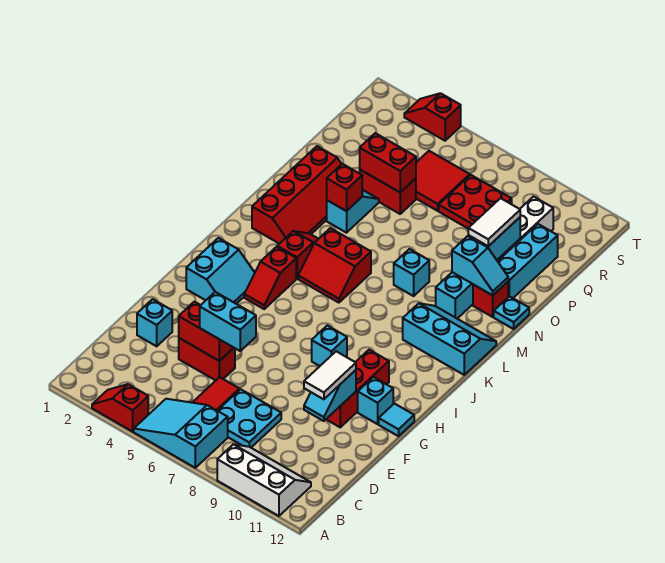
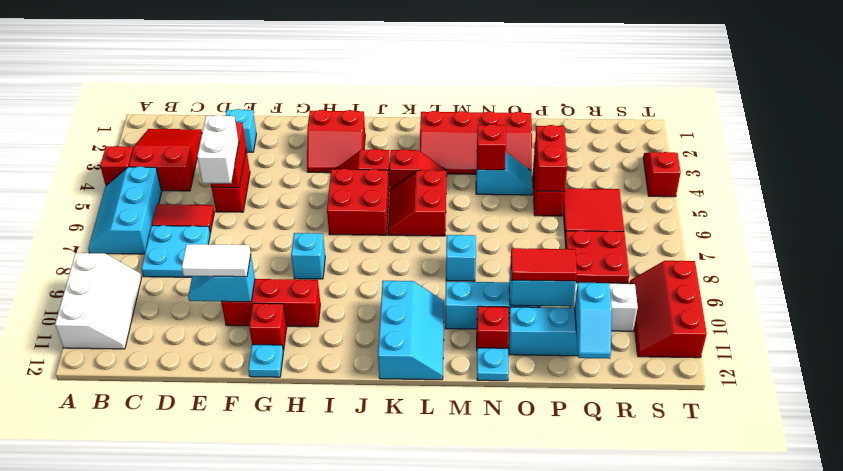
cyan 2x3 slope [134,399,228,468] -> cyan 2x3 slope turned to [88,166,162,254]
none -> red 2x3 slope [129,129,202,191]
cyan 1x2 brick [200,292,256,351] -> white 1x2 brick [197,115,239,183]
cyan 1x1 brick [358,377,393,424] -> red 1x1 brick [249,303,287,351]
cyan 1x1 tile [379,404,414,436] -> cyan 1x1 plate [248,345,283,377]
cyan 2x2 slope [186,238,255,304] -> red 2x2 slope [307,110,365,173]
none -> red 2x2 brick [327,169,389,235]
cyan 1x2 slope [452,236,508,295] -> cyan 1x2 slope moved to [574,283,612,359]
white 1x2 tile [468,198,520,246] -> red 1x2 tile [511,248,577,281]
none -> red 2x3 slope [630,261,707,358]

